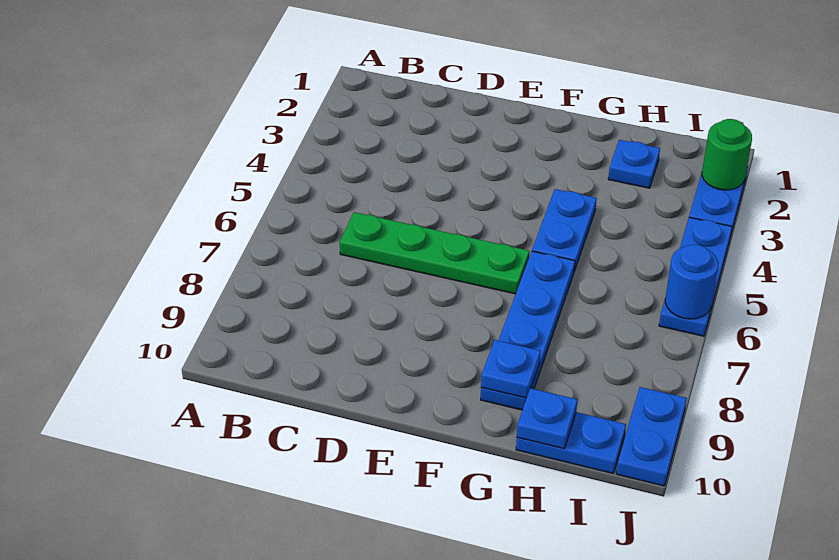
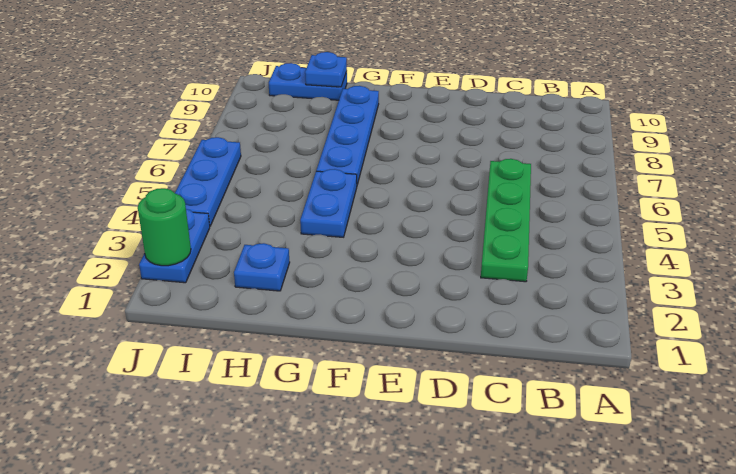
green 1x4 plate [340,212,529,294] -> green 1x4 plate turned to [481,159,531,282]
blue 1x1 plate [481,340,540,398] -> none
blue 1x1 round brick [665,245,718,319] -> none
blue 1x2 plate [616,387,687,486] -> none

